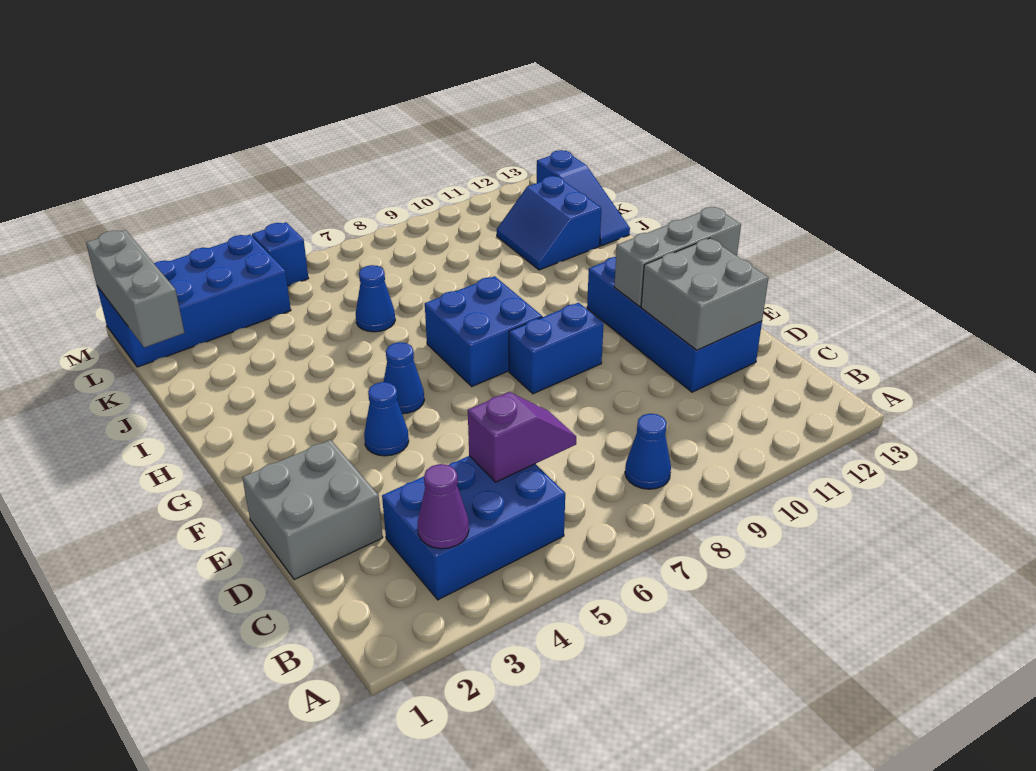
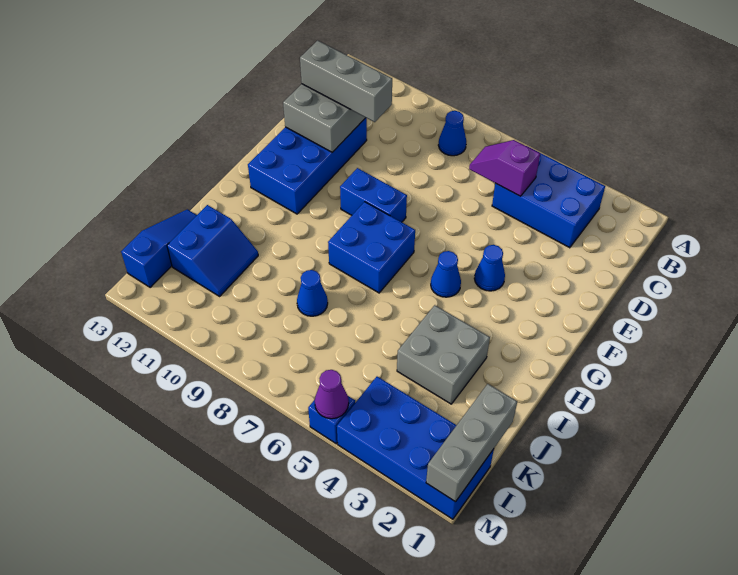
purple 1x1 cone [418,464,469,549] -> purple 1x1 cone moved to [315,370,349,419]
grey 2x2 brick [242,440,383,580] -> grey 2x2 brick moved to [397,305,490,404]
grey 1x3 brick [614,207,741,307] -> grey 1x3 brick moved to [300,40,392,122]
blue 1x1 cone [356,265,395,332] -> blue 1x1 cone moved to [297,270,328,316]

